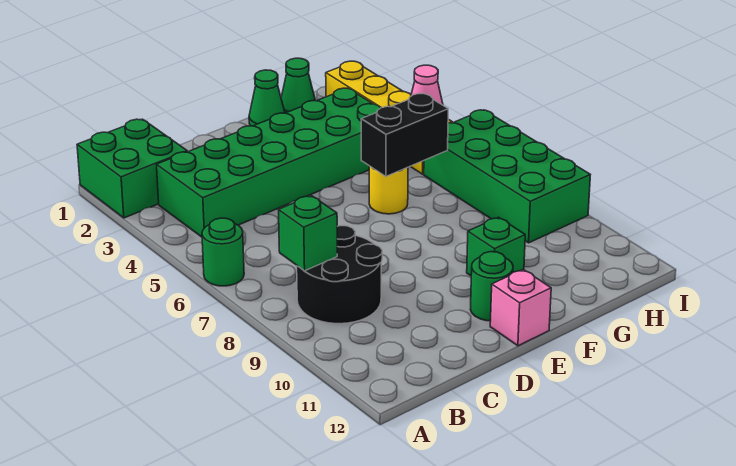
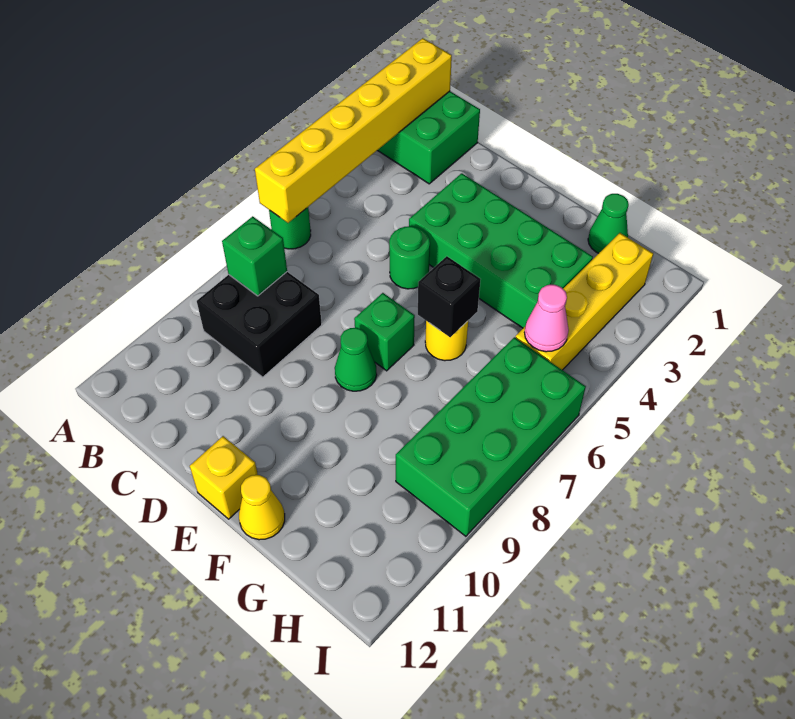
none -> yellow 1x6 brick [255,38,452,223]
green 2x6 brick [157,88,380,237] -> green 2x4 brick [409,173,593,328]
black 2x2 round brick [297,226,382,324] -> black 2x2 brick [197,272,322,377]
green 1x1 round brick [470,252,513,321] -> green 1x1 round brick moved to [389,226,430,289]
pink 1x1 brick [490,269,551,346] -> yellow 1x1 brick [190,436,258,519]
green 1x1 cone [249,70,285,126] -> green 1x1 cone moved to [335,328,377,391]
black 1x2 brick [361,94,448,176] -> black 1x1 brick [418,256,481,337]
green 1x1 brick [467,217,525,276] -> green 1x1 brick moved to [354,293,415,371]
none -> yellow 1x1 cone [239,475,285,540]

